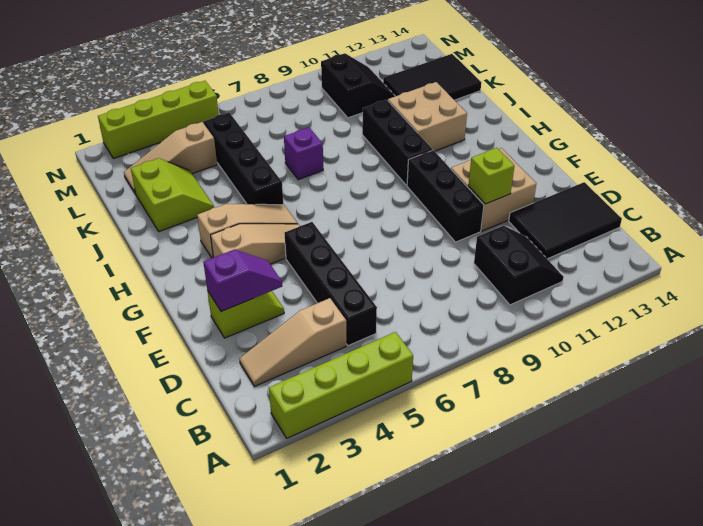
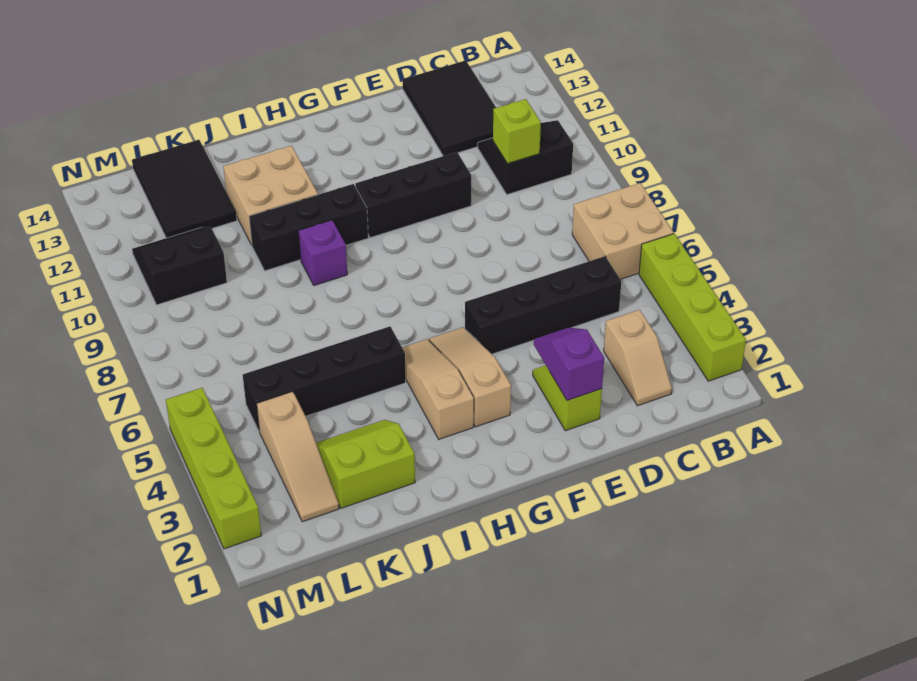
tan 1x3 slope [239,298,346,386] -> tan 1x2 slope [604,310,672,406]
tan 2x2 brick [451,148,536,231] -> tan 2x2 brick moved to [572,183,674,279]
lime 1x1 brick [468,148,514,204] -> lime 1x1 brick moved to [493,99,541,164]
purple 1x1 brick [284,127,323,180] -> purple 1x1 brick moved to [298,220,347,286]

